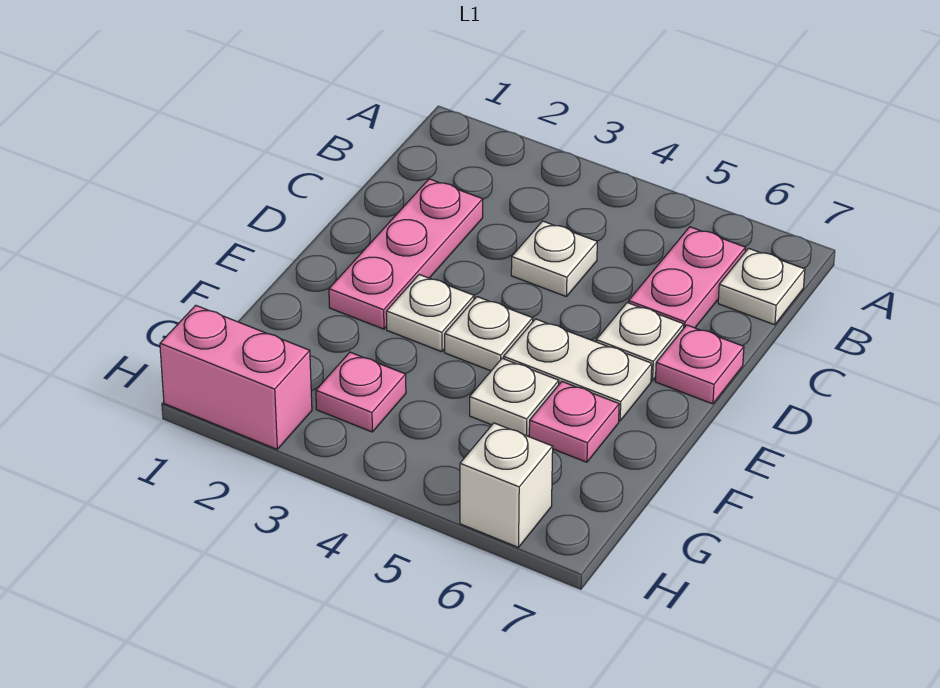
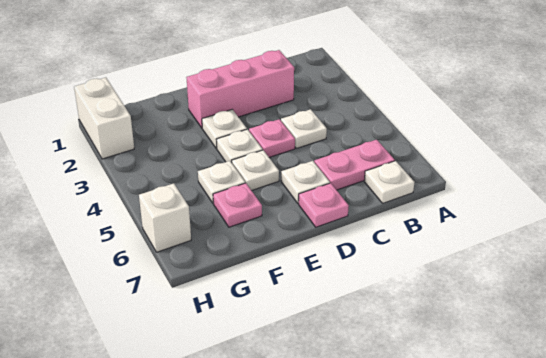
pink 1x3 plate [329,179,483,329] -> pink 1x3 brick [186,50,294,128]
white 1x2 plate [504,319,652,421] -> white 1x1 plate [232,150,279,191]
pink 1x1 plate [316,352,406,432] -> pink 1x1 plate moved to [249,119,295,157]
pink 1x2 brick [160,305,312,449] -> white 1x2 brick [74,77,134,159]

